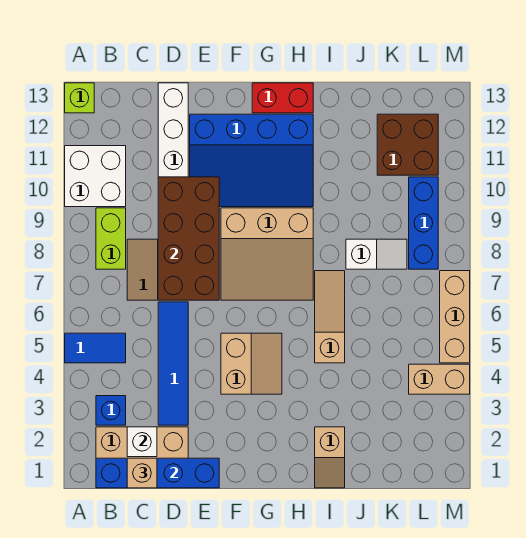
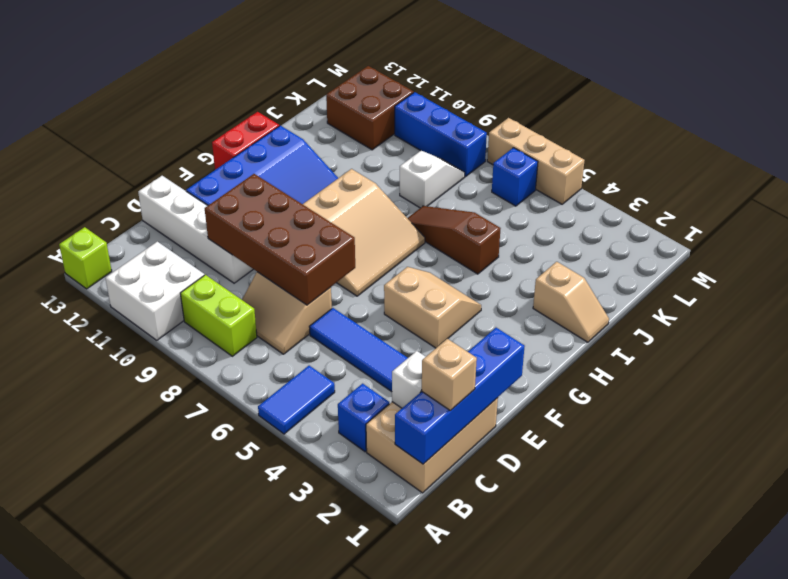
tan 1x3 slope [315,271,345,363] -> brown 1x3 slope [408,206,501,274]
tan 1x2 brick [409,364,470,394] -> none
none -> blue 1x1 brick [492,148,538,206]

